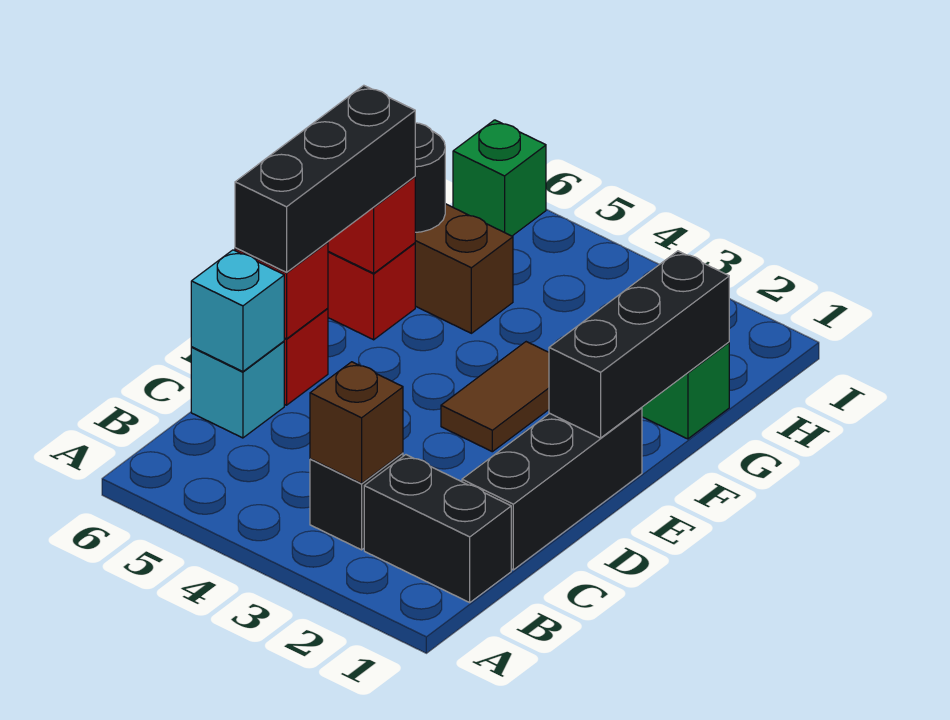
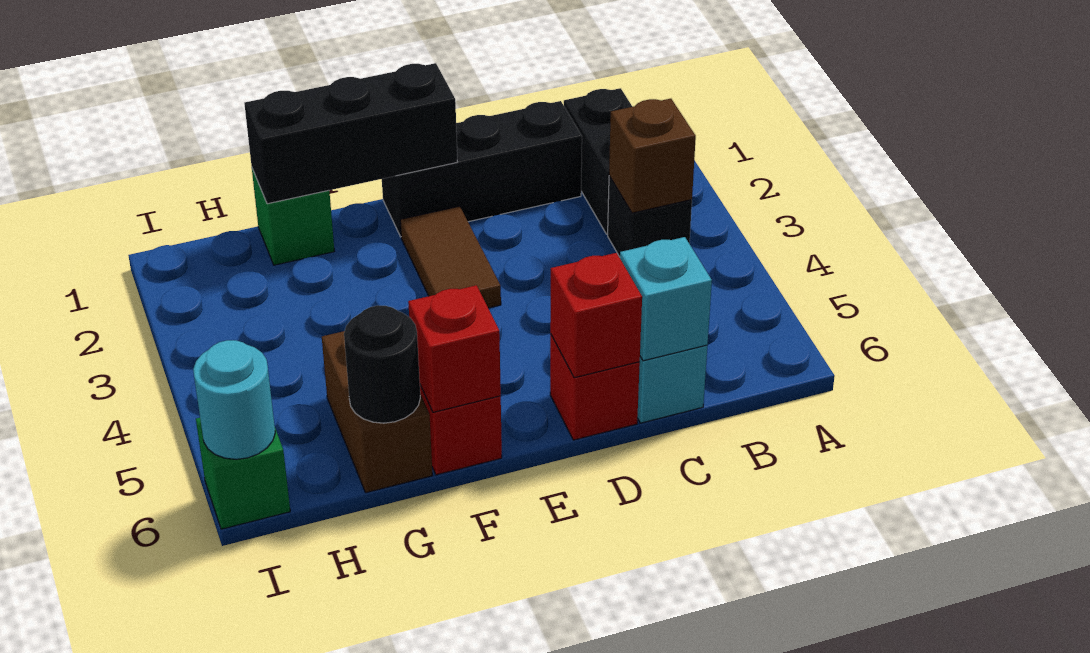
black 1x3 brick [235,85,415,272] -> none
brown 1x2 tile [441,342,549,452] -> brown 1x2 tile turned to [400,206,501,308]
none -> cyan 1x1 round brick [193,340,275,459]

